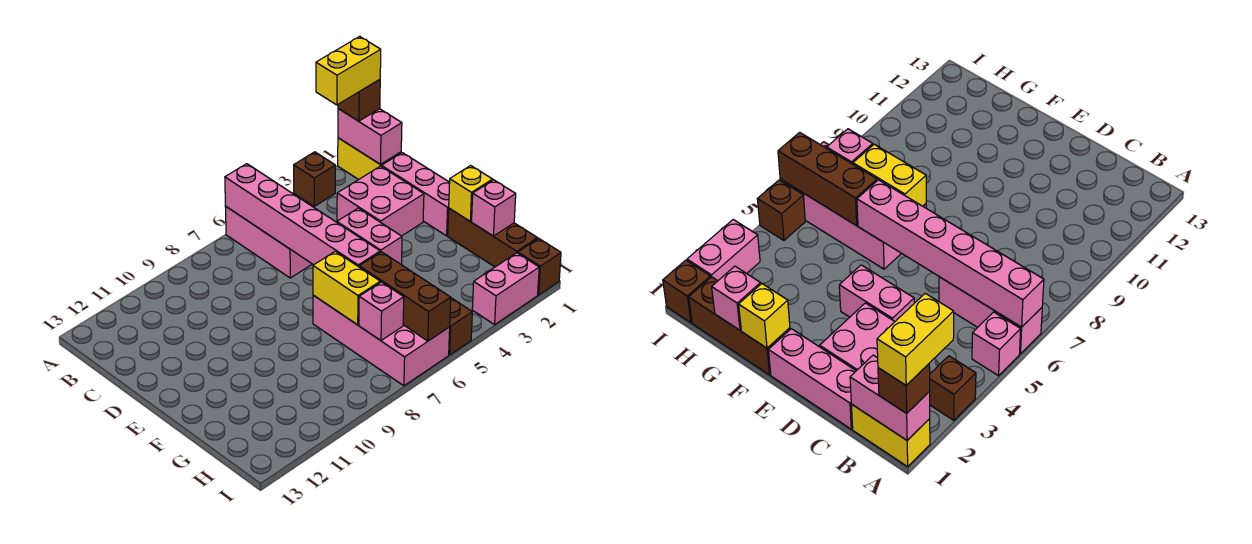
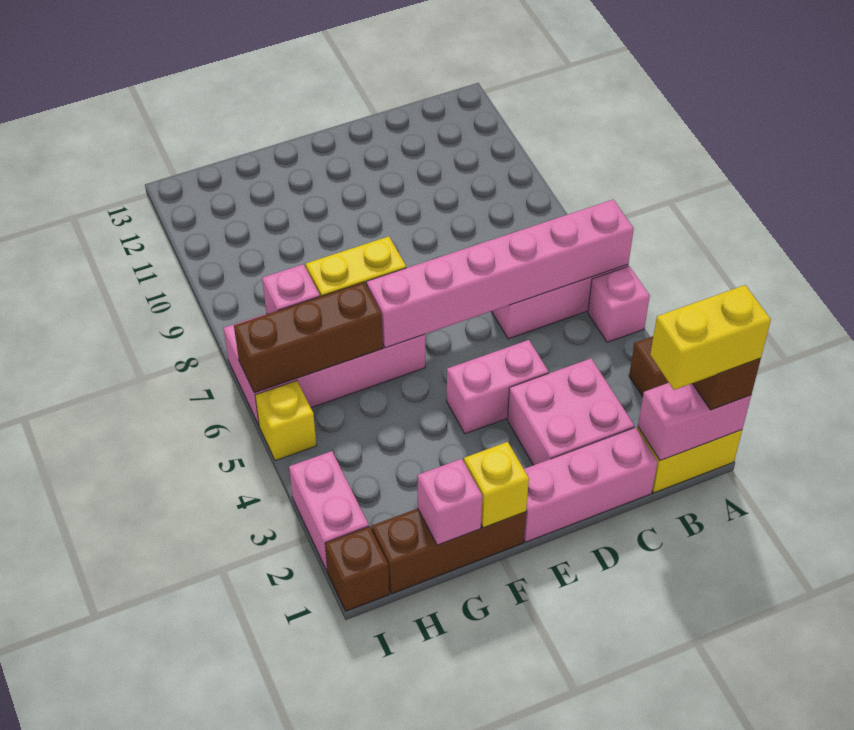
yellow 1x2 brick [316,36,381,105] -> yellow 1x2 brick turned to [650,285,771,390]
brown 1x1 brick [449,298,472,355] -> yellow 1x1 brick [255,381,316,461]

